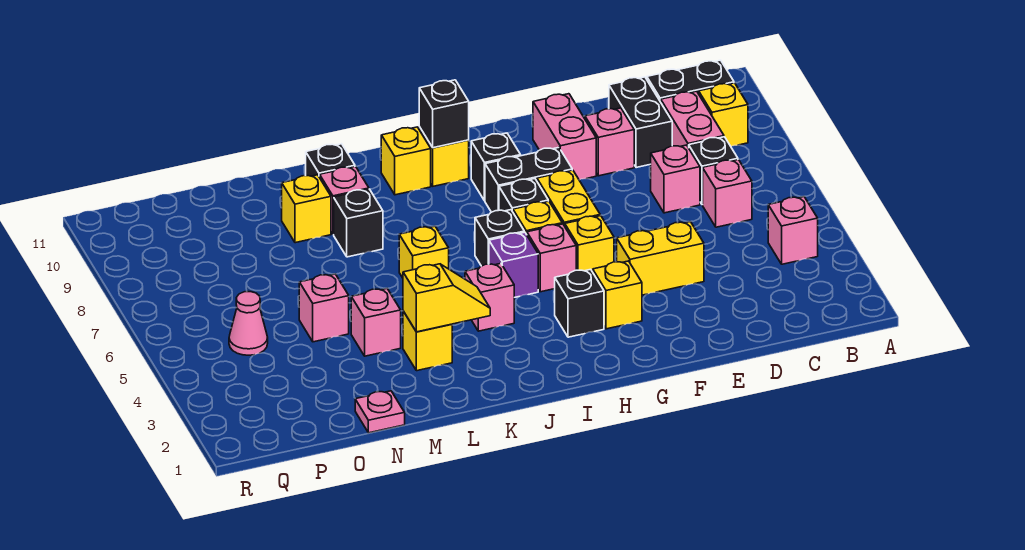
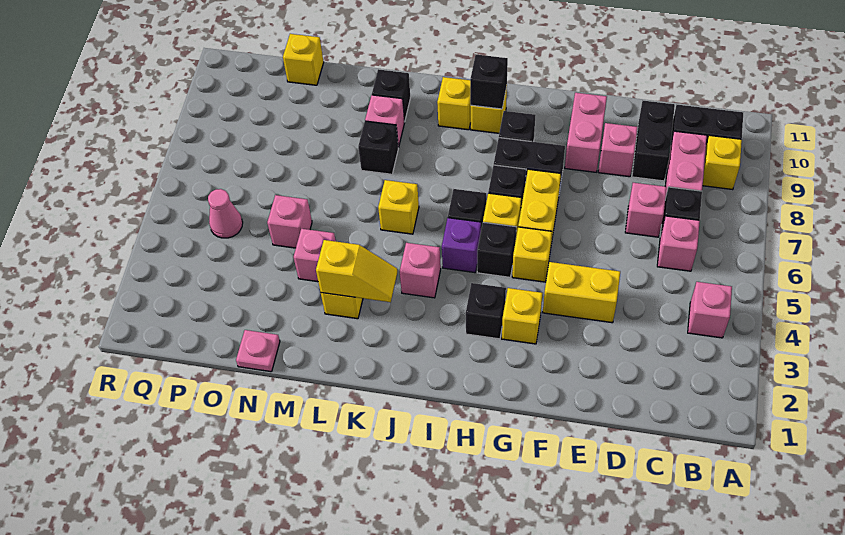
pink 1x1 brick [527,224,576,292] -> black 1x1 brick [477,222,516,277]
yellow 1x1 brick [282,175,331,243] -> yellow 1x1 brick moved to [283,34,324,85]

